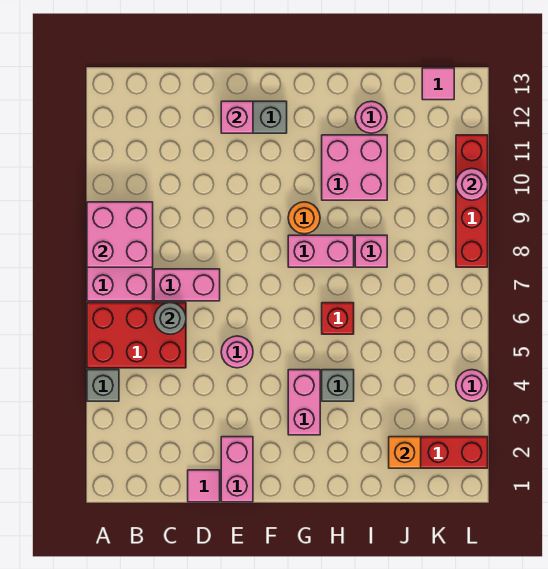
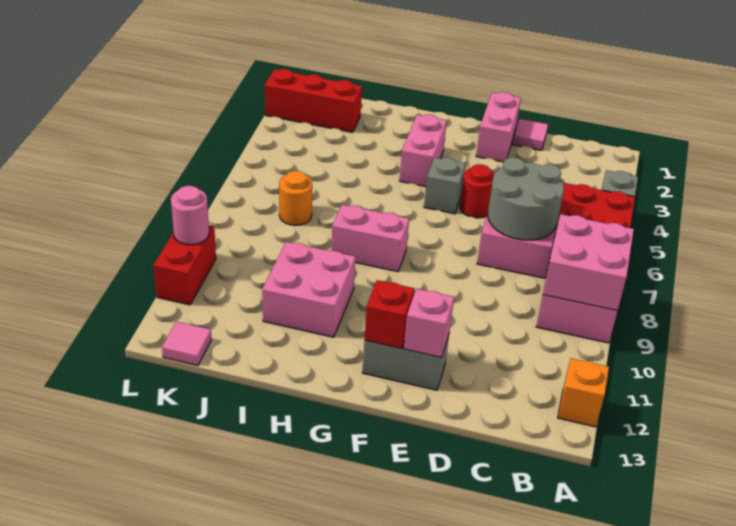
grey 1x1 round brick [154,303,186,334] -> grey 2x2 round brick [488,157,564,240]
pink 1x1 round brick [221,336,253,368] -> red 1x1 round brick [460,164,495,218]
orange 1x1 round brick [288,202,320,234] -> orange 1x1 round brick moved to [279,171,312,225]
grey 1x1 brick [322,370,354,401] -> grey 1x1 brick moved to [424,157,465,214]
red 1x1 brick [322,303,354,334] -> red 1x1 brick moved to [365,280,414,349]
pink 1x1 brick [355,235,387,267] -> none
pink 1x1 round brick [355,101,387,133] -> none
orange 1x1 brick [389,437,421,468] -> orange 1x1 brick moved to [558,358,609,427]
pink 1x1 round brick [456,370,488,401] -> none
red 1x4 brick [456,135,488,267] -> red 1x2 brick [154,225,216,305]

